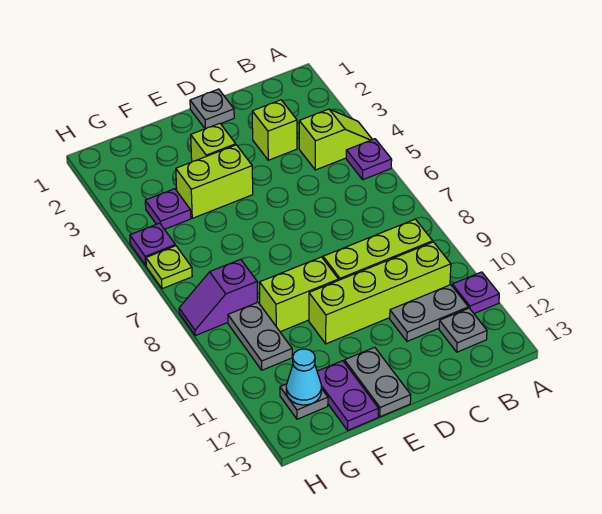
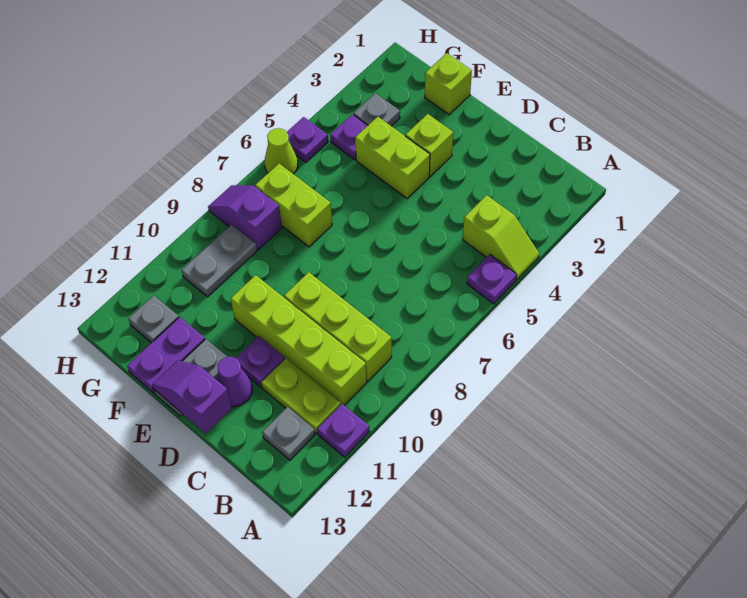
grey 1x2 plate [390,285,468,341] -> lime 1x2 plate [261,358,341,433]
lime 1x1 brick [252,100,297,160] -> lime 1x1 brick moved to [425,53,472,115]
grey 1x1 plate [190,89,234,129] -> grey 1x1 plate moved to [354,93,400,126]
none -> purple 1x1 plate [236,336,285,387]
none -> purple 1x1 cone [217,357,252,407]
none -> purple 1x2 slope [152,360,232,433]
lime 1x2 brick [260,257,338,332] -> lime 1x2 brick moved to [255,164,332,247]
cyan 1x1 cone [286,349,321,405] -> none
lime 1x1 plate [146,246,192,289] -> lime 1x1 cone [264,128,298,174]

